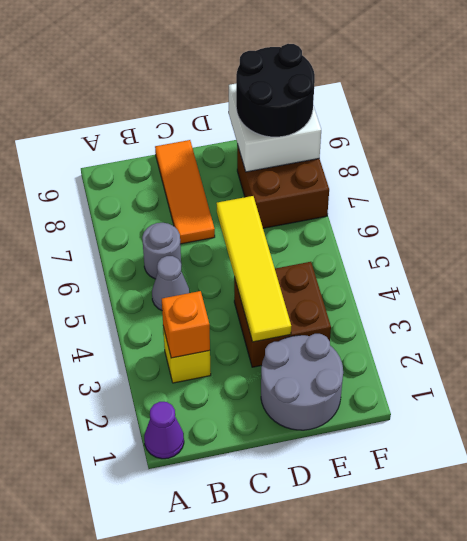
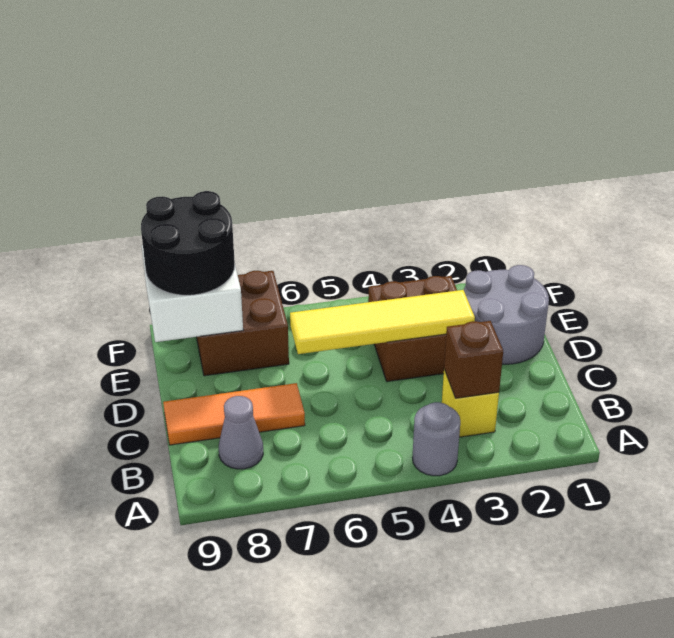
purple 1x1 cone [144,402,184,459] -> none
orange 1x1 brick [162,291,210,358] -> brown 1x1 brick [444,321,503,398]
grey 1x1 cone [152,256,189,310] -> grey 1x1 cone moved to [219,396,263,469]
grey 1x1 round brick [142,223,181,279] -> grey 1x1 round brick moved to [412,402,460,476]

